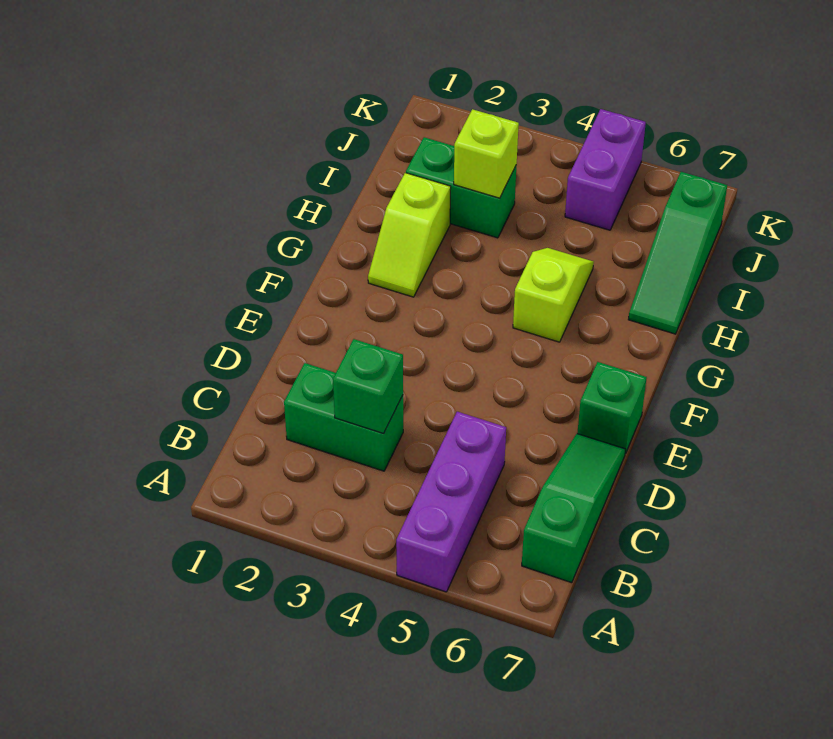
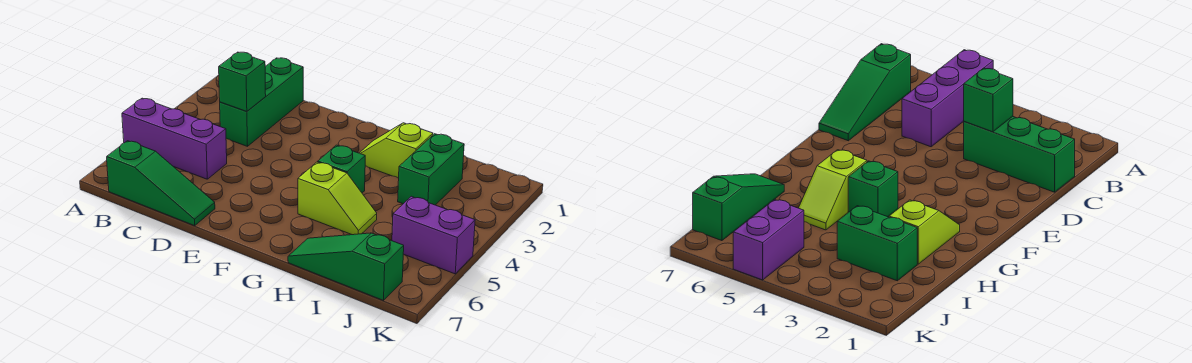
green 1x2 brick [284,363,403,471] -> green 1x3 brick [220,58,303,146]
green 1x1 brick [577,362,647,454] -> green 1x1 brick moved to [318,145,365,193]
lime 1x1 brick [454,109,519,198] -> none

